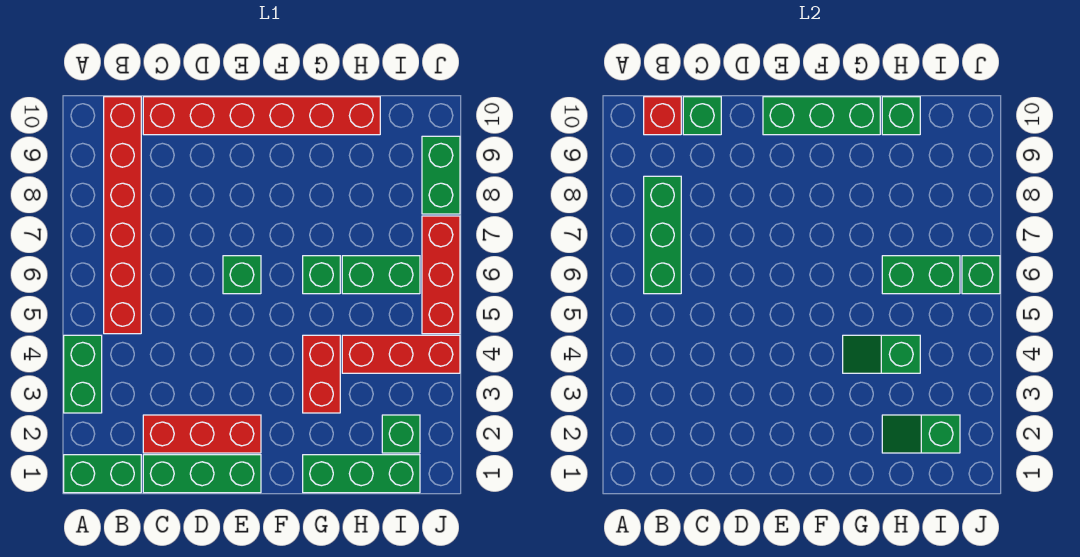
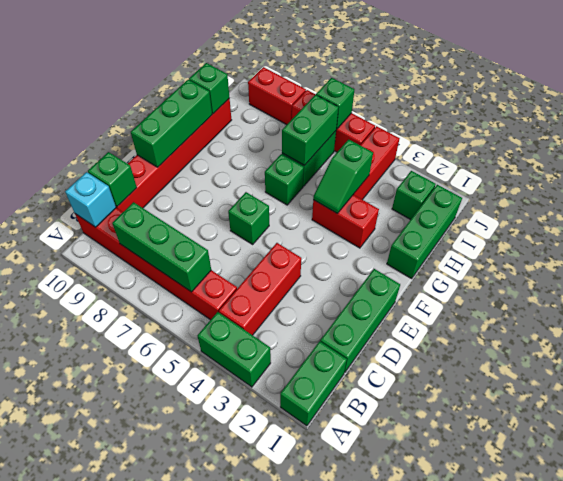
red 1x1 brick [644,97,681,135] -> cyan 1x1 brick [65,172,116,227]
red 1x3 brick [143,415,261,453] -> red 1x3 brick moved to [219,243,301,335]
green 1x2 slope [882,415,960,453] -> none
green 1x2 brick [422,136,460,214] -> red 1x2 brick [248,67,306,125]

